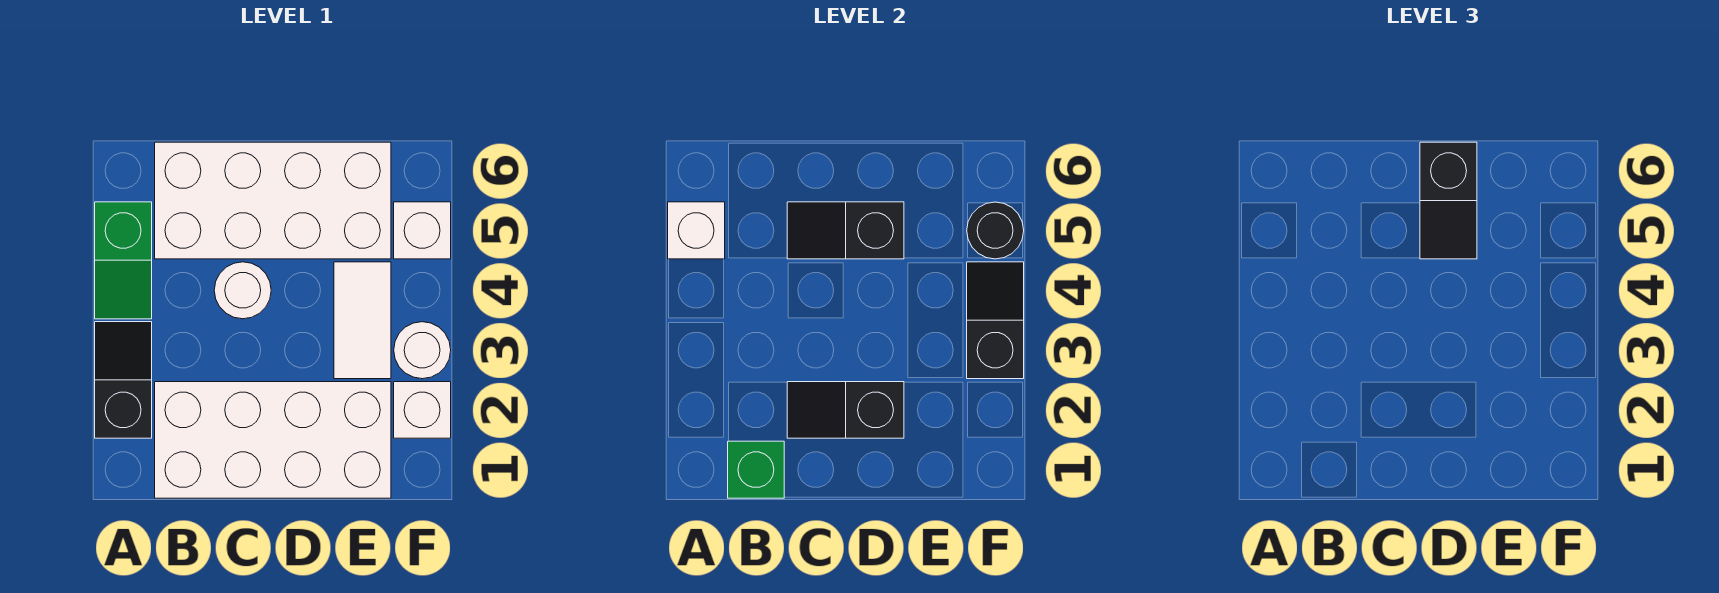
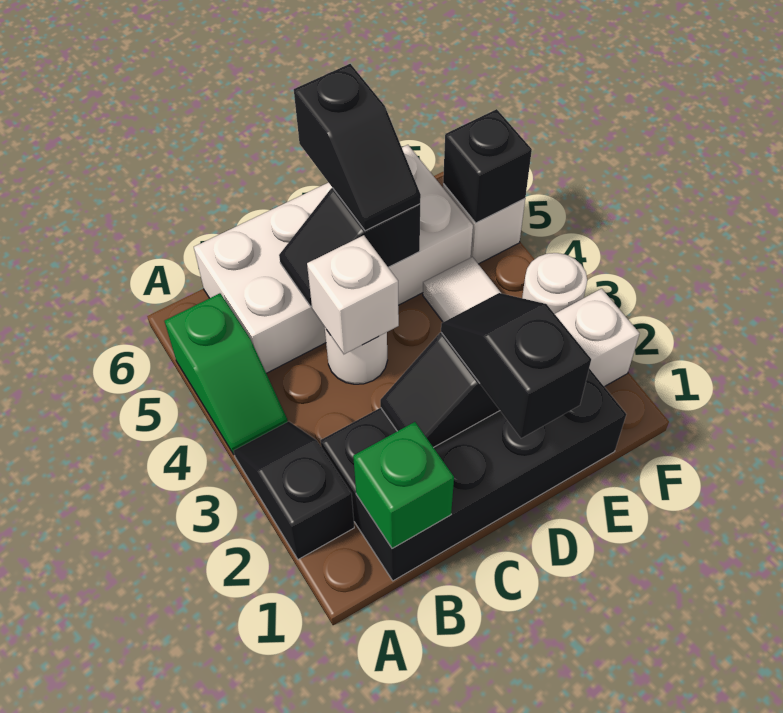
white 1x1 brick [668,202,725,259] -> white 1x1 brick moved to [307,235,399,354]
white 2x4 brick [155,382,391,498] -> black 2x4 brick [321,368,626,581]
black 1x2 slope [967,262,1024,379] -> black 1x2 slope moved to [441,293,591,438]
black 1x1 round brick [967,202,1024,259] -> black 1x1 brick [443,109,532,223]

